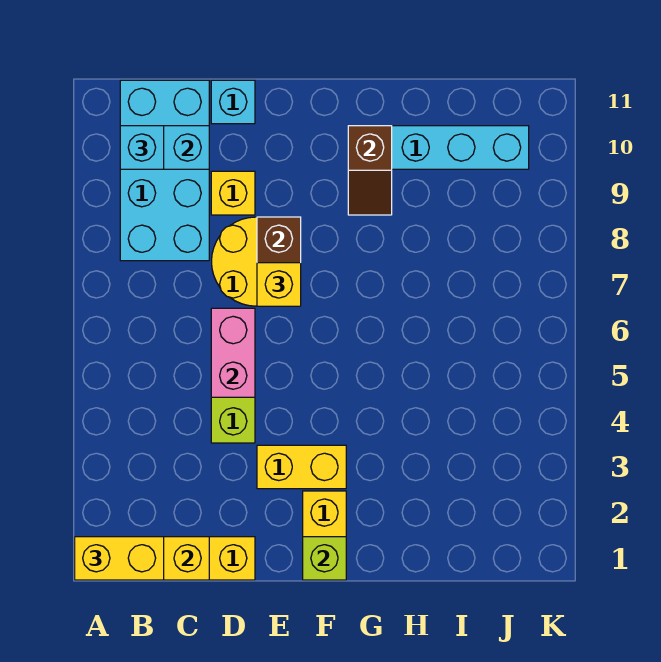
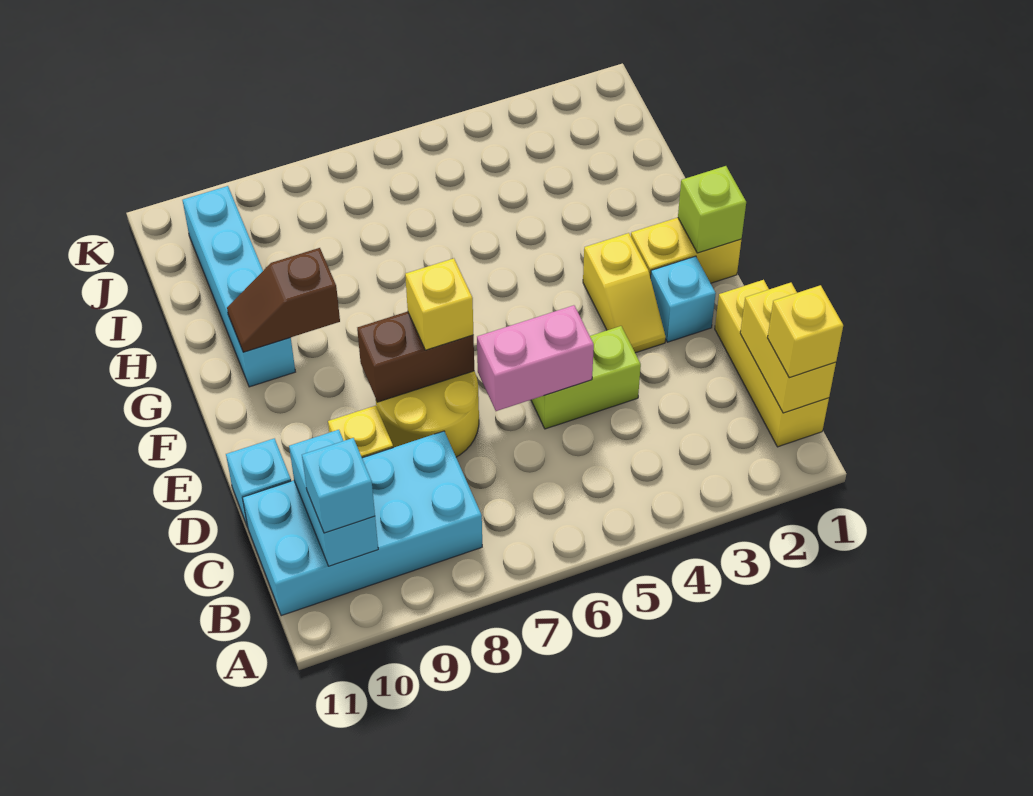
yellow 1x2 brick [75,537,164,580] -> yellow 1x1 brick [768,285,843,378]
none -> cyan 1x1 brick [651,256,716,342]
yellow 1x2 brick [257,445,346,489] -> yellow 1x2 slope [583,233,666,353]
brown 1x2 slope [348,126,392,215] -> brown 1x2 slope turned to [227,248,340,352]

